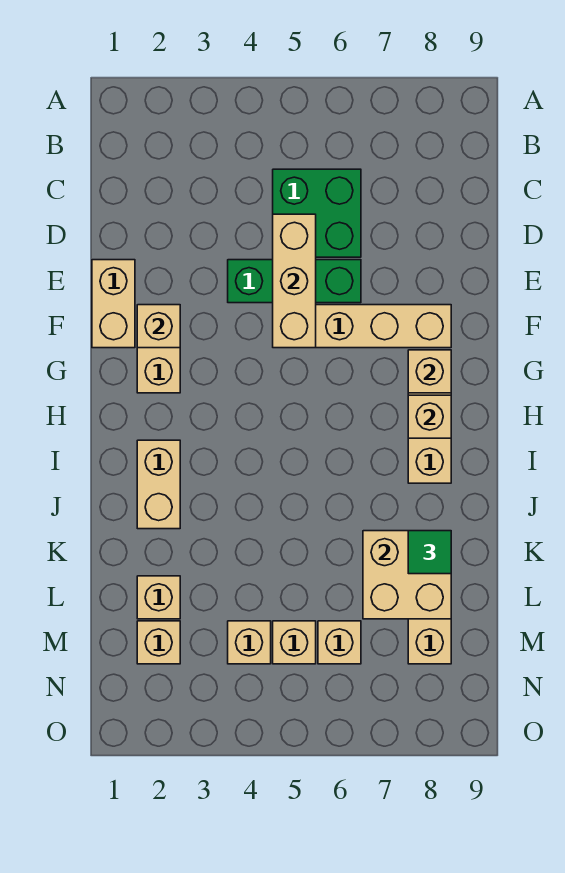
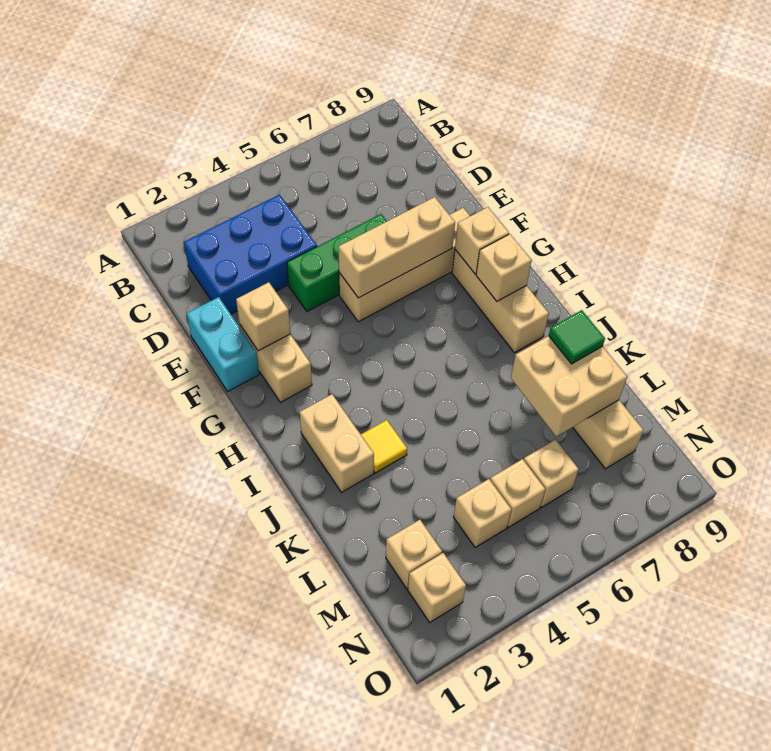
none -> blue 2x3 brick [184,195,317,314]
green 2x2 brick [273,169,361,257] -> none
tan 1x3 brick [273,214,316,348] -> tan 1x3 brick turned to [339,197,455,298]
tan 1x2 brick [92,260,135,348] -> cyan 1x2 brick [187,297,259,391]
none -> yellow 1x1 tile [361,420,407,473]
tan 1x1 brick [137,576,180,619] -> tan 1x1 brick moved to [408,553,466,622]

